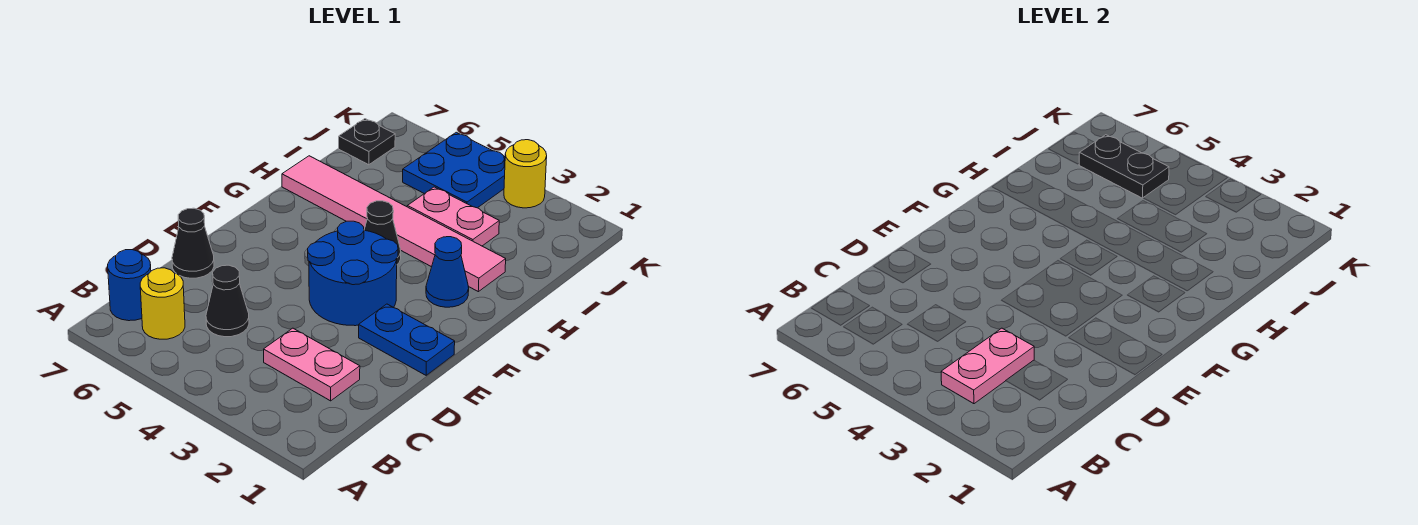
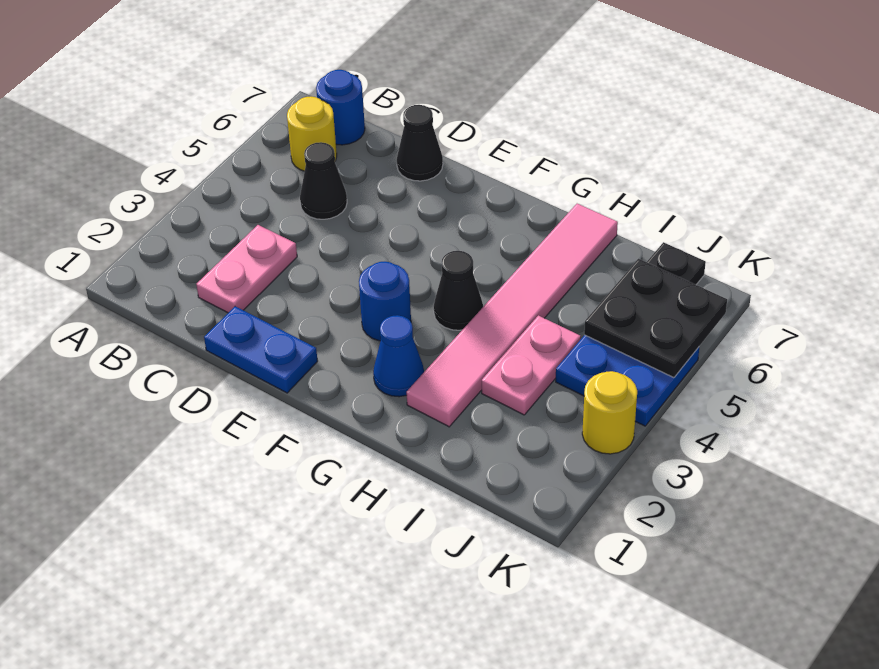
pink 1x2 plate [941,328,1034,404] -> none
blue 1x2 plate [359,304,455,375] -> blue 1x2 plate turned to [204,306,318,393]
blue 2x2 round brick [308,221,398,326] -> blue 1x1 round brick [359,262,411,341]
black 1x2 plate [1079,135,1169,198] -> black 2x2 plate [584,259,727,378]

